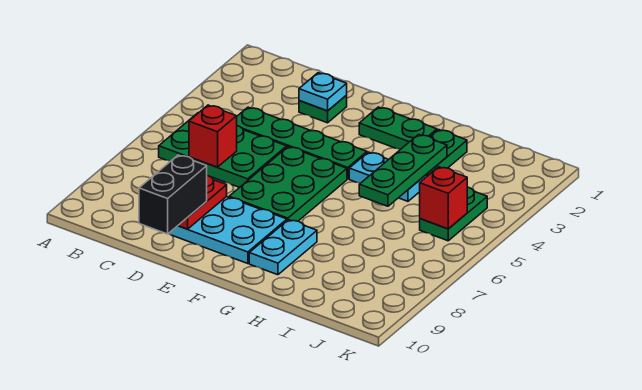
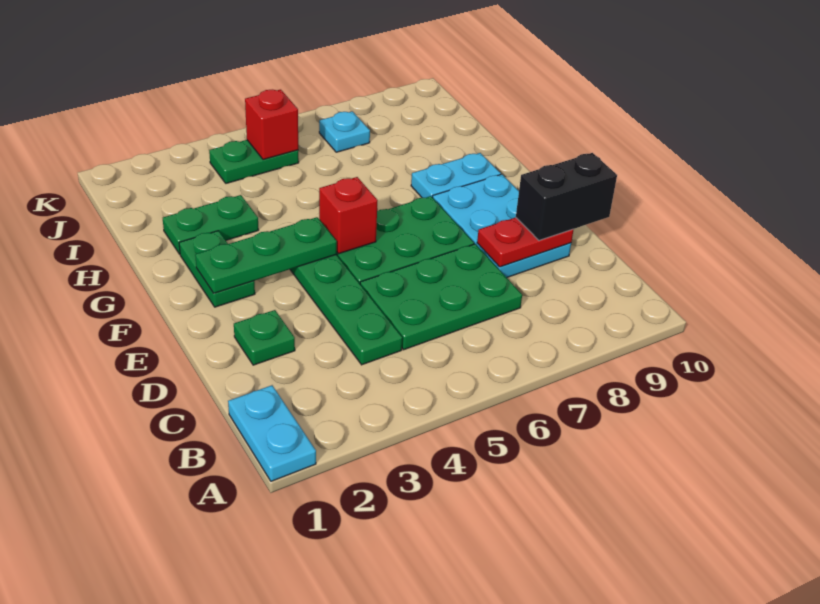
green 2x3 plate [159,113,287,187] -> green 2x3 plate turned to [360,244,522,350]
red 1x1 brick [189,105,237,167] -> red 1x1 brick moved to [319,177,378,254]
cyan 1x1 plate [299,73,347,111] -> cyan 1x1 plate moved to [319,111,370,152]
cyan 1x2 plate [349,152,427,201] -> cyan 1x2 plate moved to [228,385,316,481]
green 1x3 plate [359,135,447,206] -> green 1x3 plate moved to [195,217,337,293]

